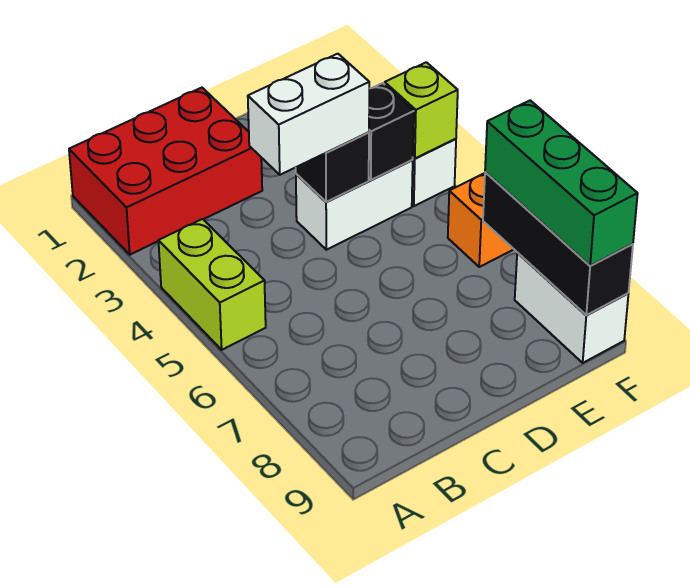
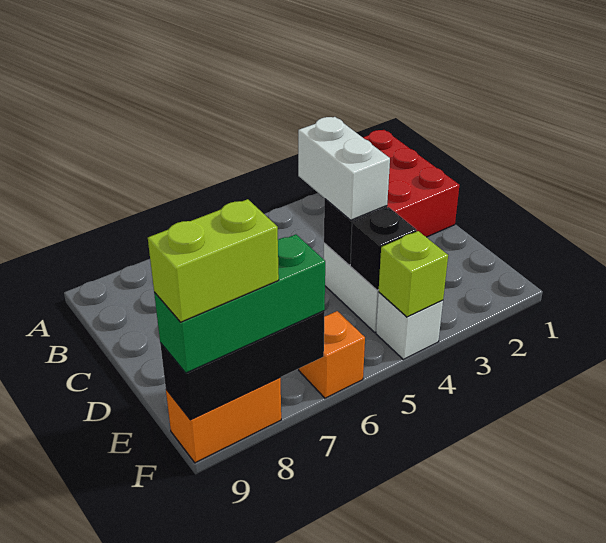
lime 1x2 brick [158,219,266,350] -> lime 1x2 brick moved to [148,199,279,322]
white 1x2 brick [515,253,628,363] -> orange 1x2 brick [166,378,281,463]

